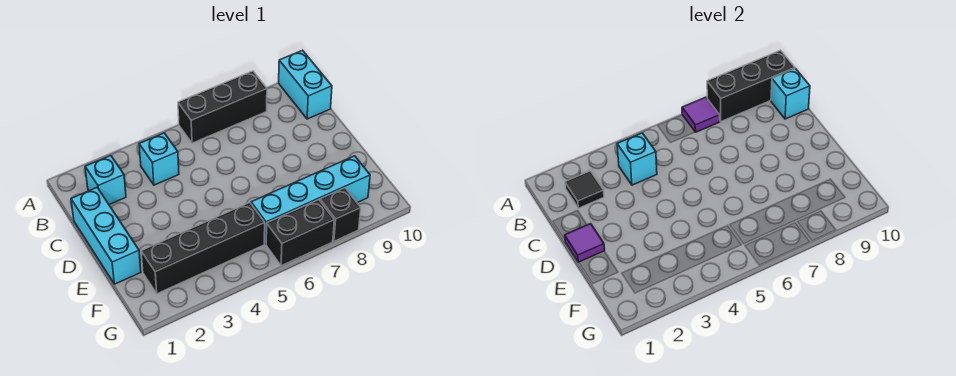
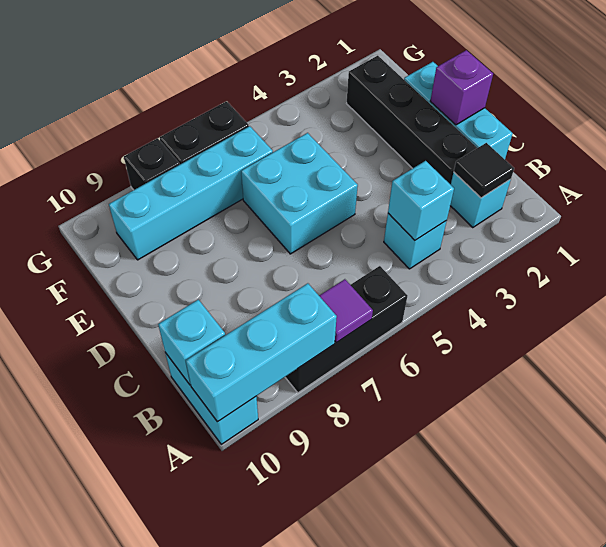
black 1x3 brick [707,50,795,121] -> cyan 1x3 brick [186,283,337,422]
purple 1x1 tile [565,224,605,262] -> purple 1x1 brick [430,50,493,125]
none -> cyan 2x2 brick [241,133,358,254]
black 1x4 brick [141,203,265,294] -> black 1x4 brick turned to [347,56,477,185]

